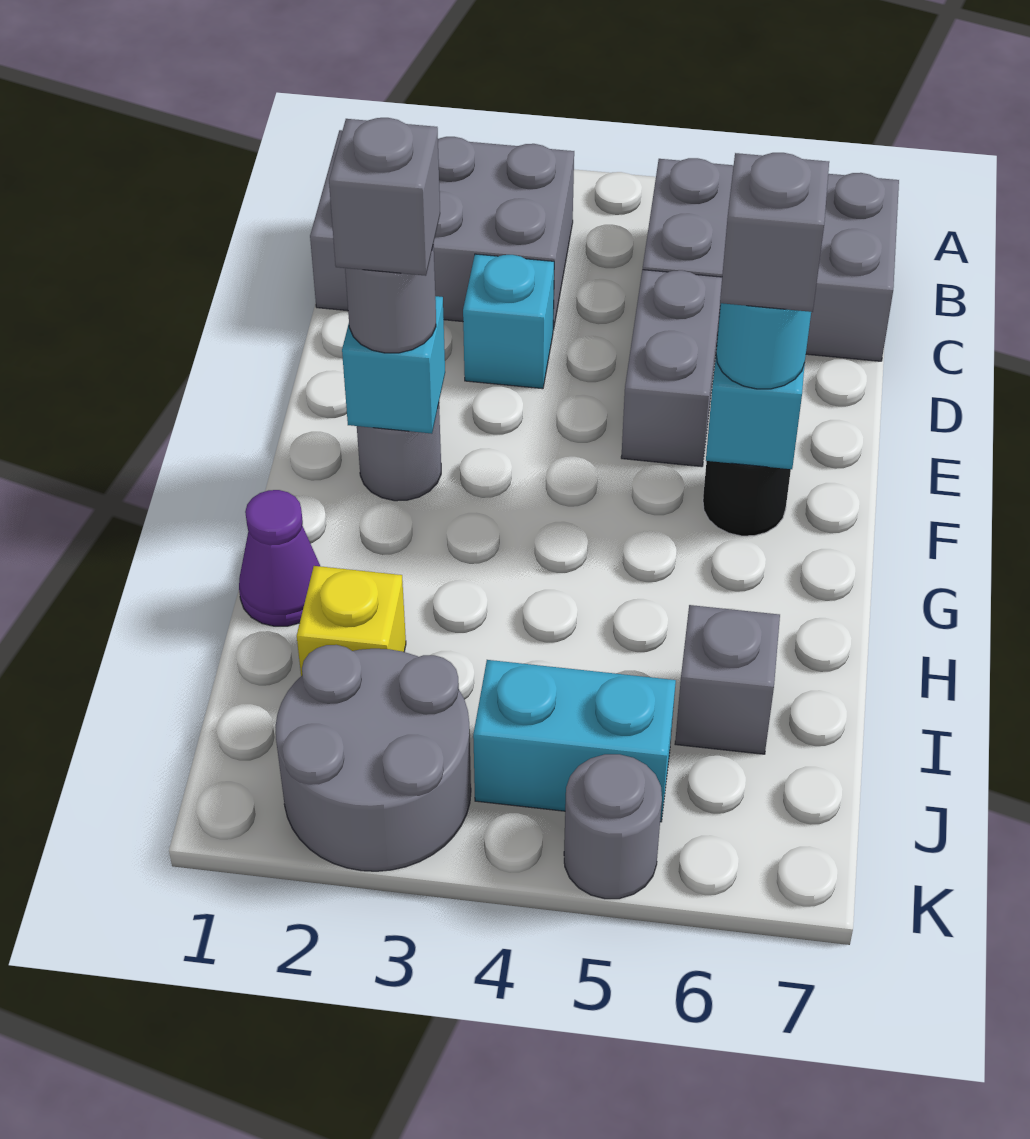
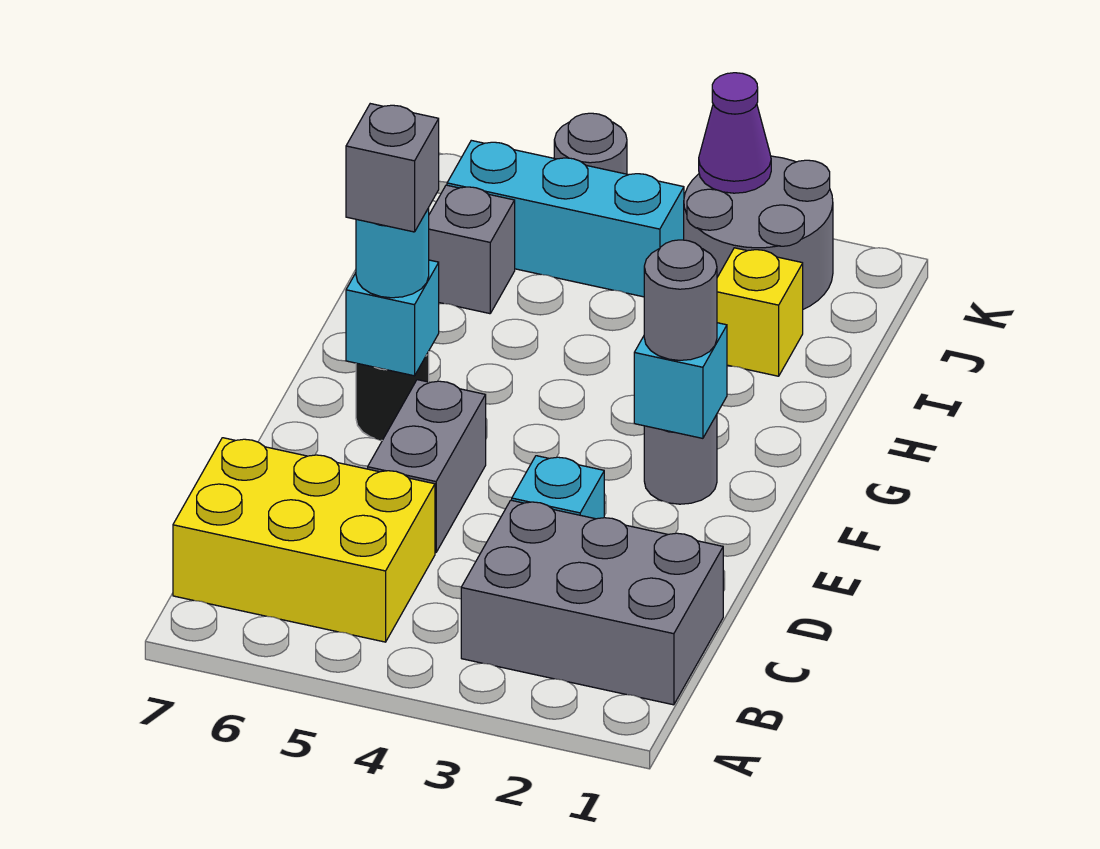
grey 2x3 brick [643,158,899,361] -> yellow 2x3 brick [173,438,435,642]
grey 1x1 brick [329,118,440,276] -> none
purple 1x1 cone [239,490,320,626] -> purple 1x1 cone moved to [699,73,771,193]
cyan 1x2 brick [473,660,676,822] -> cyan 1x3 brick [447,140,684,297]

